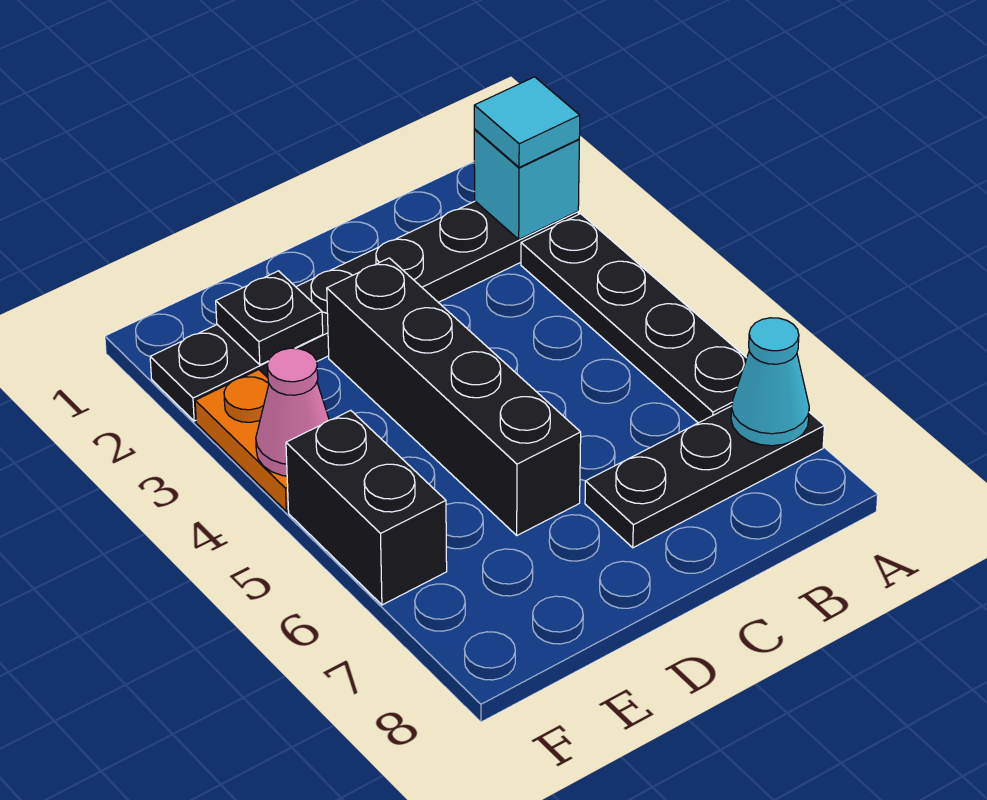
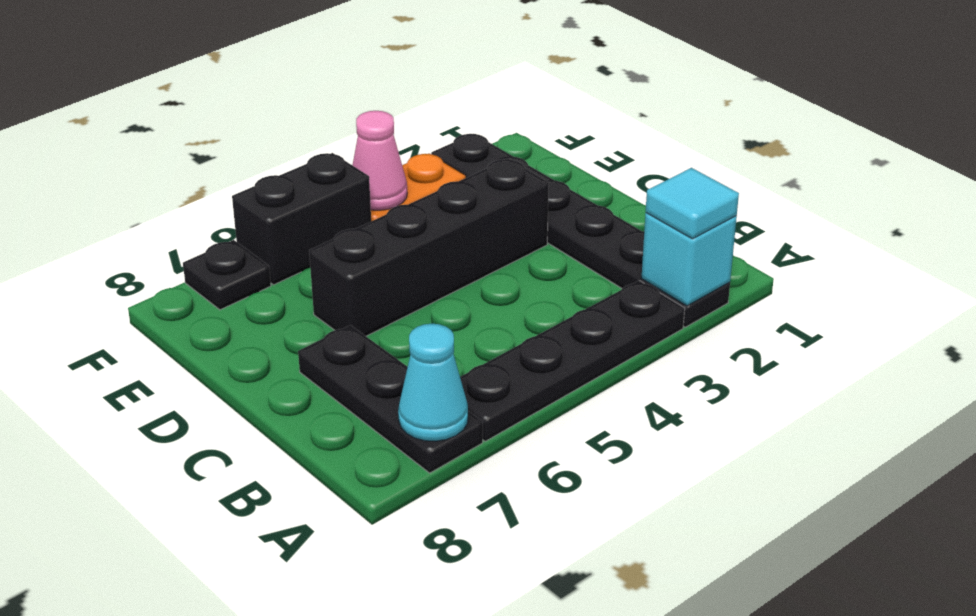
black 1x1 plate [216,271,323,365] -> black 1x1 plate moved to [183,240,271,310]

